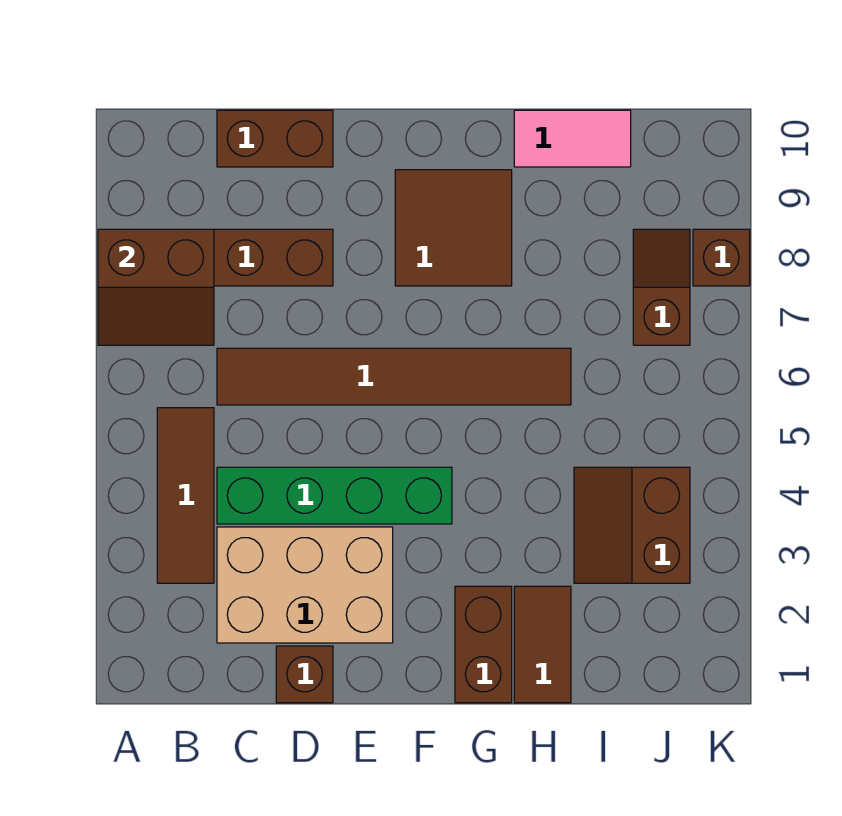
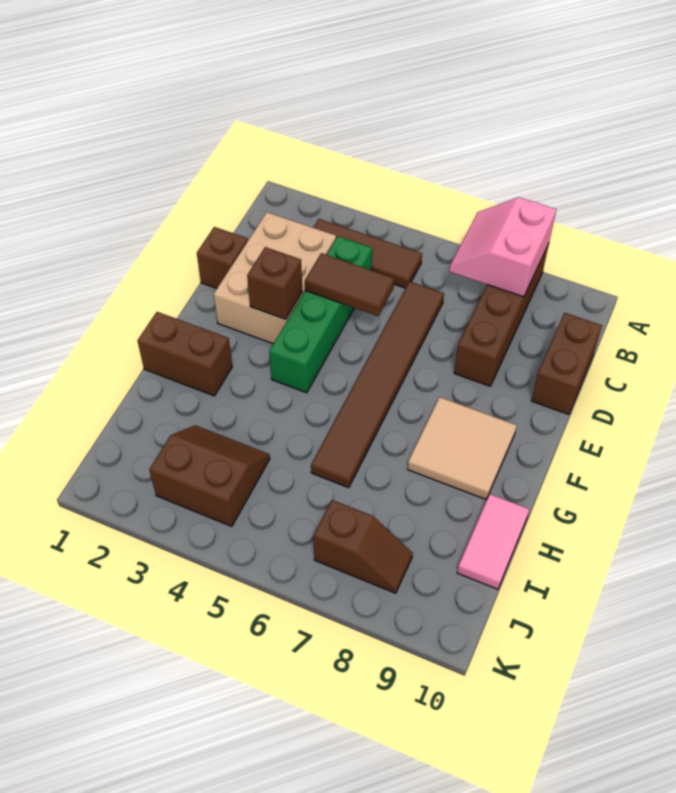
brown 2x2 slope [98,229,214,345] -> pink 2x2 slope [449,197,556,297]
brown 2x2 tile [395,170,512,286] -> tan 2x2 tile [408,397,517,499]
brown 1x2 tile [514,586,571,703] -> brown 1x2 tile moved to [305,253,394,316]
brown 1x1 brick [693,229,750,286] -> brown 1x1 brick moved to [247,247,302,319]

